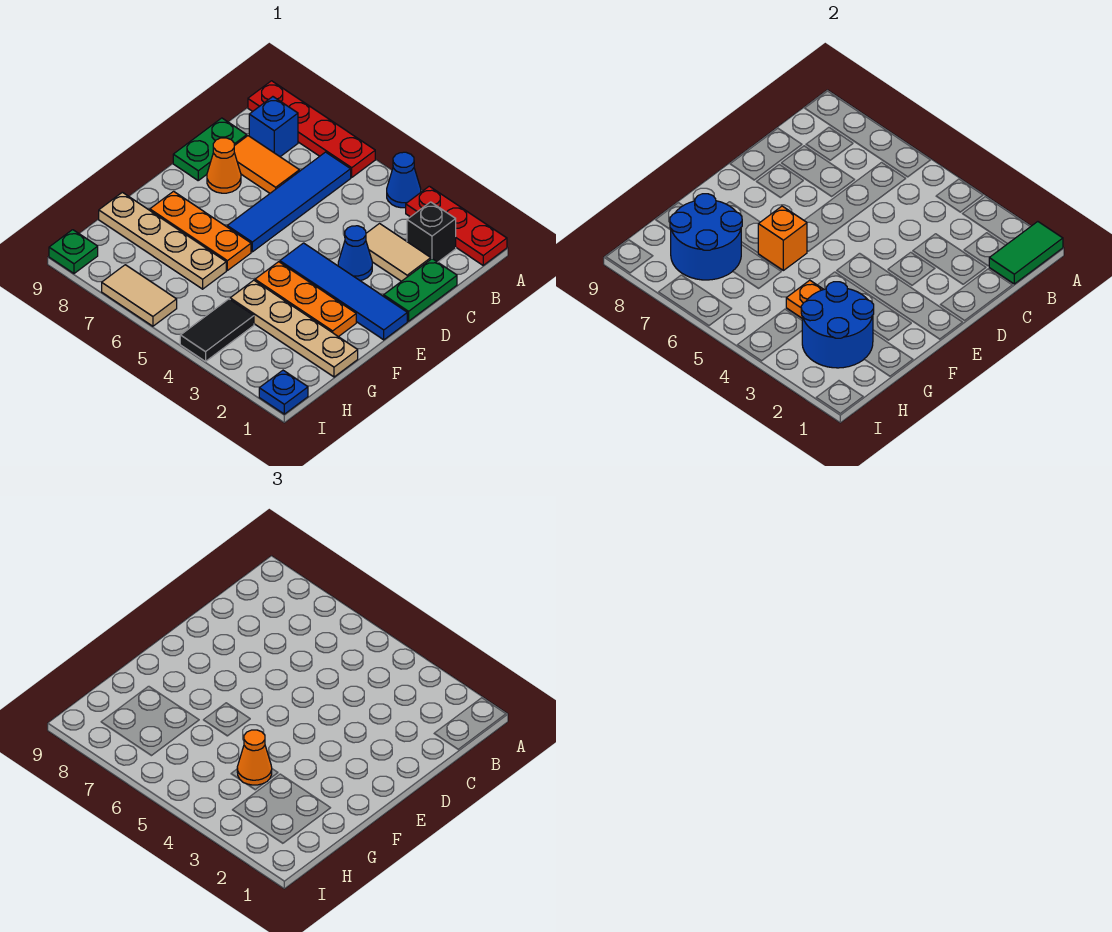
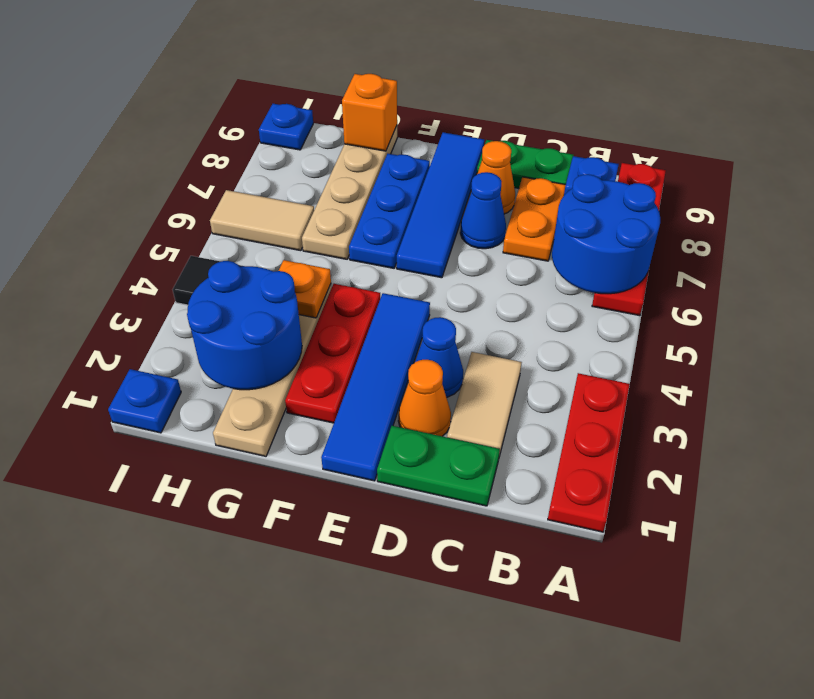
green 1x2 tile [989,222,1063,284] -> none
blue 1x1 cone [387,152,421,208] -> blue 1x1 cone moved to [460,172,506,249]
black 1x1 brick [407,202,456,262] -> none
blue 1x4 tile [227,152,351,252] -> blue 1x4 tile turned to [397,132,484,278]
orange 1x2 tile [234,136,299,193] -> orange 1x2 plate [503,177,566,261]
orange 1x3 plate [255,262,356,337] -> red 1x3 plate [285,284,380,423]
orange 1x3 plate [150,191,251,270] -> blue 1x3 plate [349,154,430,268]
orange 1x1 brick [758,206,807,270] -> orange 1x1 brick moved to [342,74,397,151]
orange 1x1 cone [237,730,272,785] -> orange 1x1 cone moved to [398,360,451,436]
blue 2x2 round brick [670,194,742,280] -> blue 2x2 round brick moved to [552,174,660,294]
tan 1x2 tile [102,265,177,326] -> tan 1x2 tile turned to [210,190,314,251]
green 1x1 plate [49,230,98,273] -> blue 1x1 plate [259,104,313,150]

